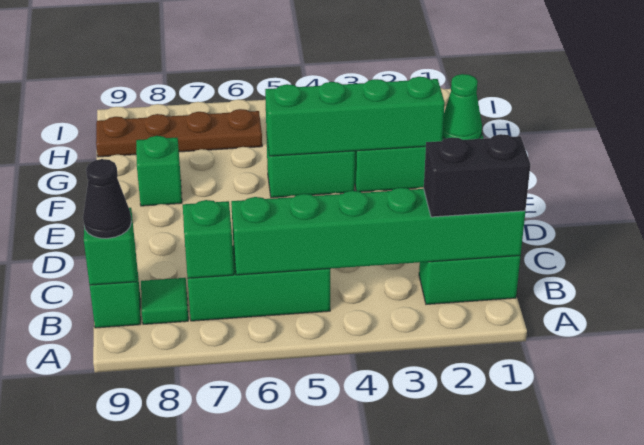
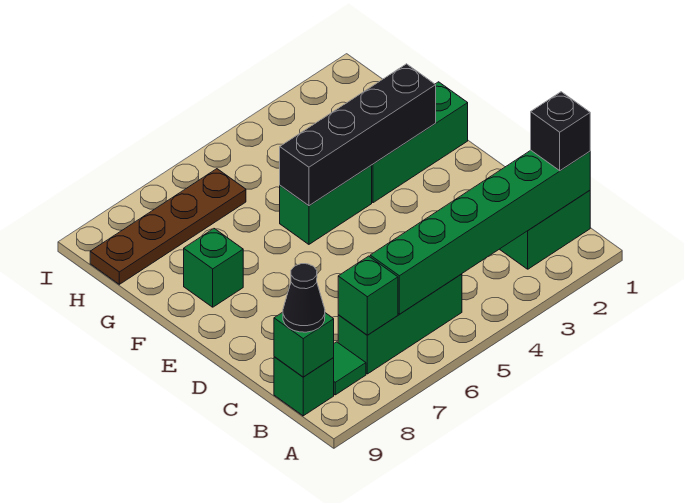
black 1x2 brick [424,134,530,217] -> black 1x1 brick [531,92,590,171]
green 1x1 cone [443,74,482,140] -> none
green 1x4 brick [265,77,445,156] -> black 1x4 brick [280,64,436,206]

